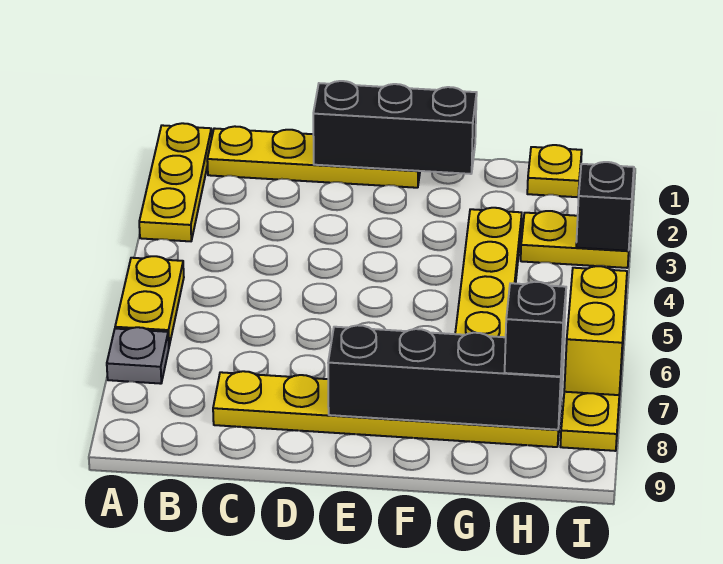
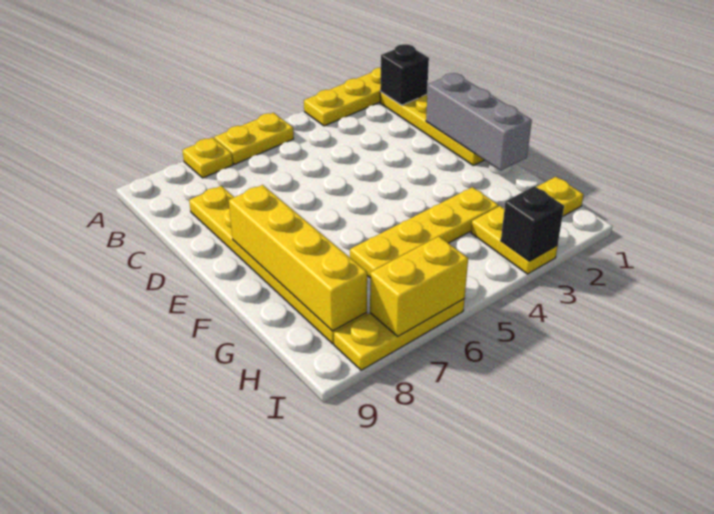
grey 1x1 plate [107,327,169,384] -> yellow 1x1 plate [182,137,233,178]
black 1x3 brick [313,81,477,174] -> grey 1x3 brick [426,73,532,170]
black 1x4 brick [328,325,564,430] -> yellow 1x4 brick [229,185,367,331]
black 1x1 brick [505,282,566,377] -> black 1x1 brick moved to [380,44,429,105]

